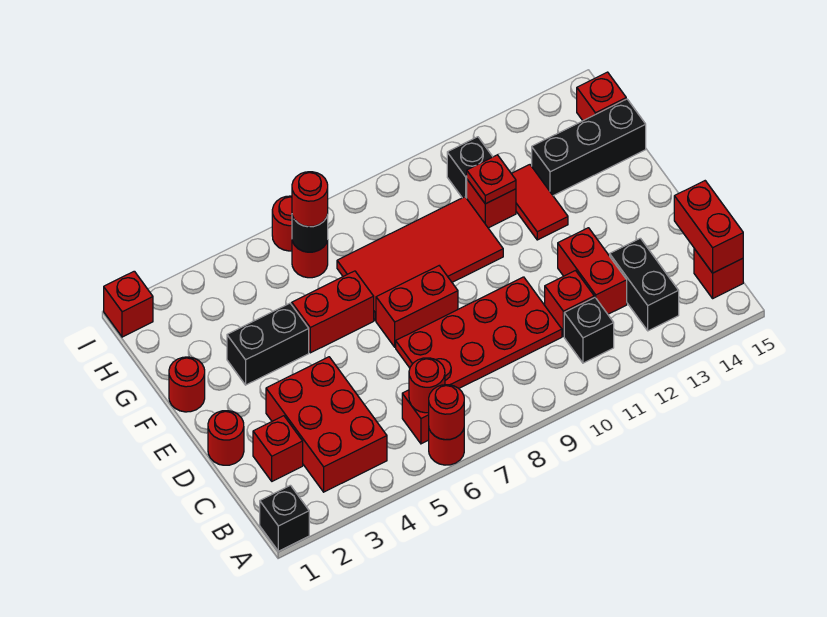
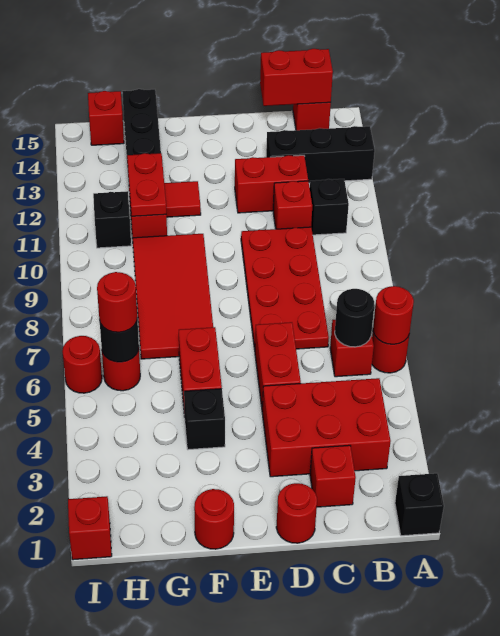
red 1x1 round brick [409,358,445,413] -> black 1x1 round brick [335,289,374,347]
black 1x2 brick [610,238,679,331] -> black 1x3 brick [266,126,375,183]
red 1x2 brick [376,266,458,347] -> red 1x2 brick moved to [255,322,301,411]
black 1x2 brick [227,303,309,385] -> black 1x1 brick [184,389,225,450]
red 1x1 plate [467,155,516,204] -> red 1x2 plate [127,153,166,216]

